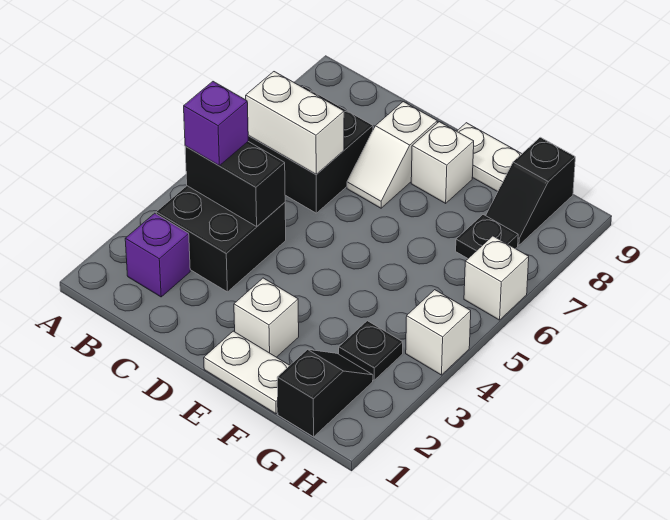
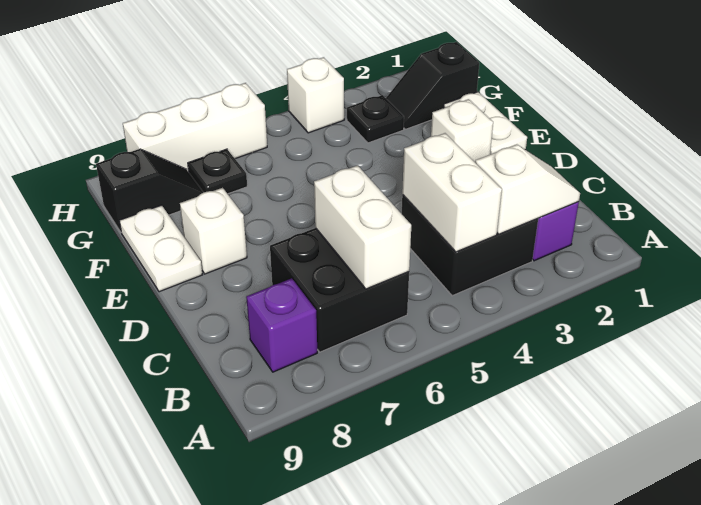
black 1x2 brick [185,142,285,226] -> white 1x2 brick [402,133,502,252]
purple 1x1 brick [184,82,248,166] -> purple 1x1 brick moved to [246,278,317,372]
white 1x2 slope [347,102,437,208] -> white 1x2 slope moved to [475,145,580,234]
white 1x1 brick [464,236,529,320] -> white 1x3 brick [123,83,267,172]

